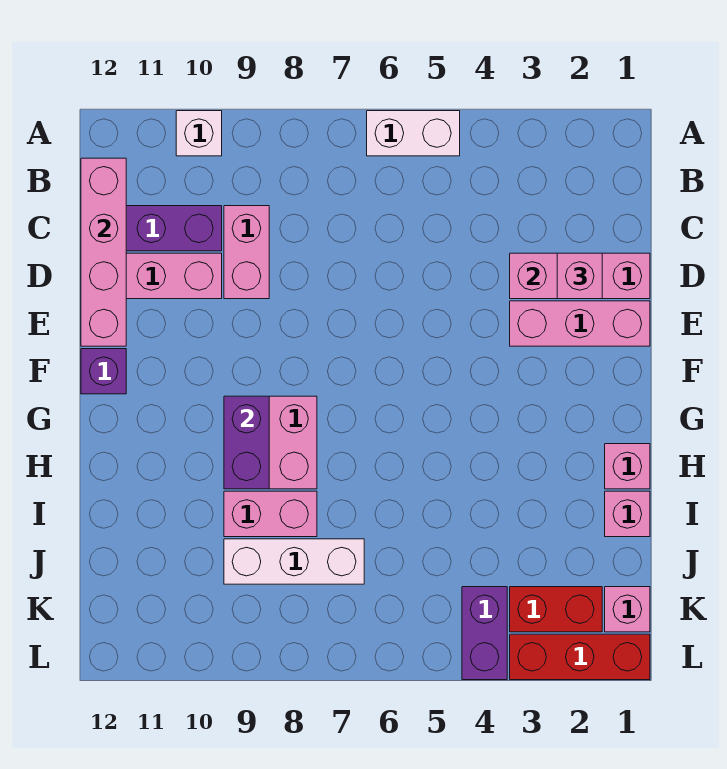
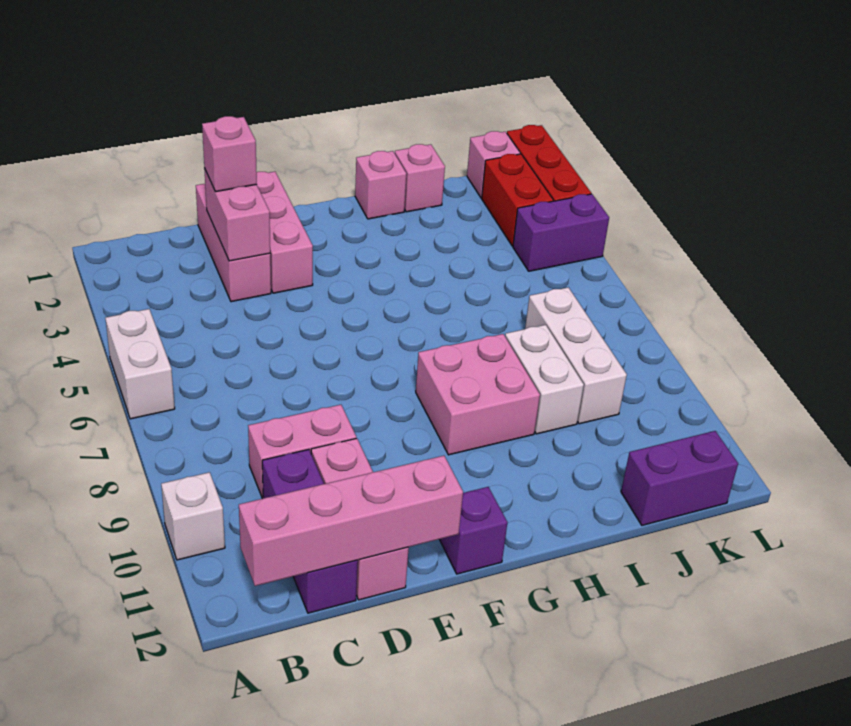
purple 1x2 brick [224,396,269,489] -> purple 1x2 brick moved to [621,431,738,525]
pink 1x2 brick [224,491,317,537] -> white 1x2 brick [505,325,584,434]

